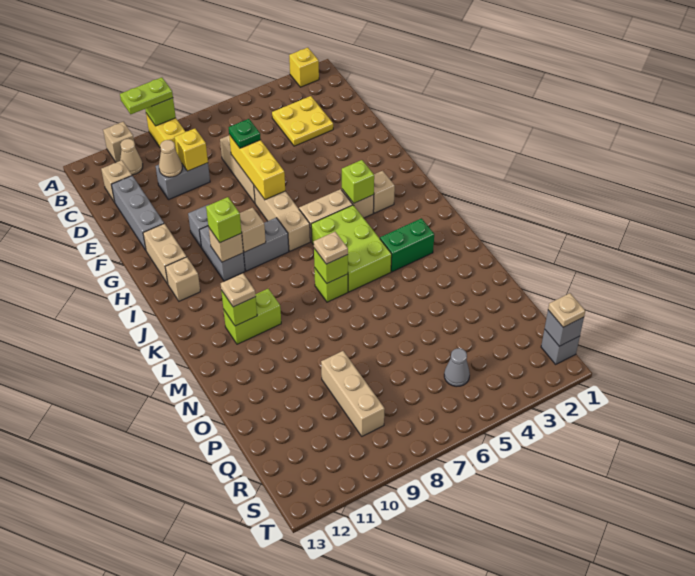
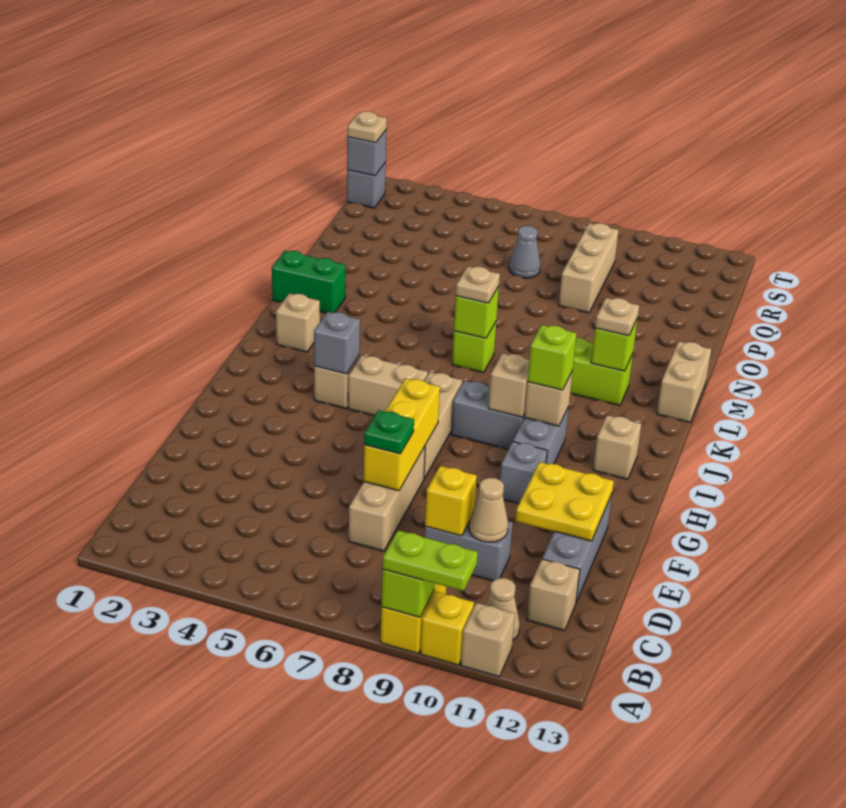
yellow 1x1 brick [289,48,319,87] -> yellow 1x1 brick moved to [420,592,474,665]
yellow 2x2 plate [272,96,333,146] -> yellow 2x2 plate moved to [515,462,614,541]
tan 1x2 brick [143,224,187,284] -> tan 1x2 brick moved to [657,341,711,422]
tan 1x1 brick [373,171,395,213] -> tan 1x1 brick moved to [276,293,320,352]
lime 1x1 brick [342,160,374,203] -> grey 1x1 brick [314,312,360,374]
lime 2x3 brick [311,205,392,292] -> none
green 1x2 brick [380,218,434,272] -> green 1x2 brick moved to [272,251,346,313]
grey 1x1 cone [444,348,470,387] -> grey 1x1 cone moved to [509,226,540,278]

